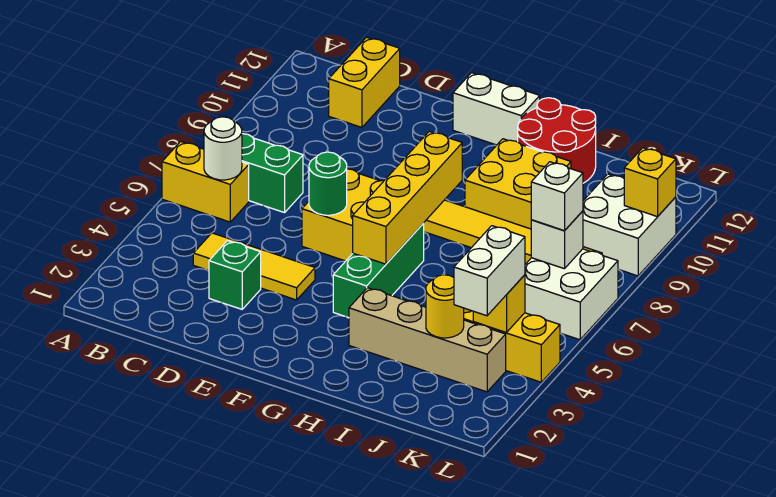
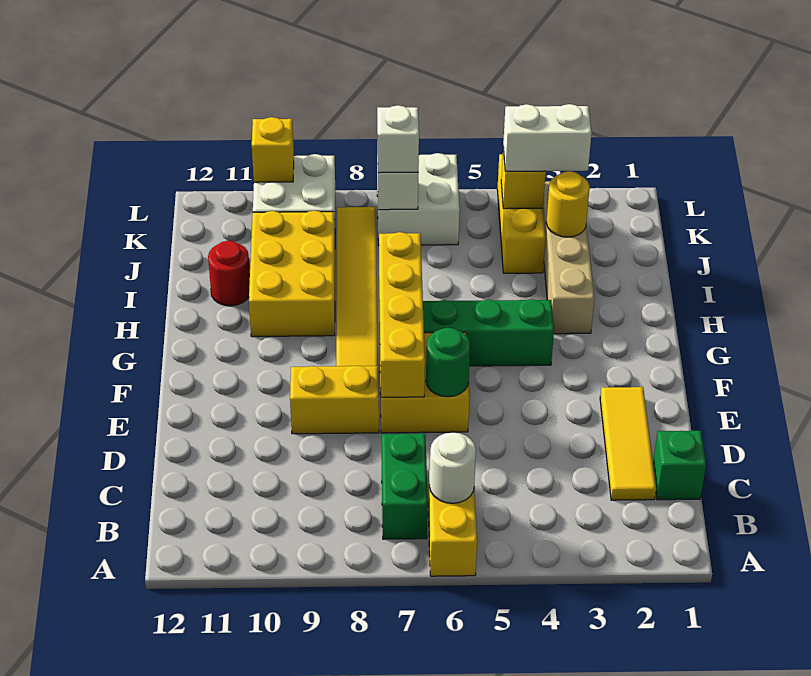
yellow 1x3 tile [193,233,315,300] -> yellow 1x3 tile moved to [600,387,656,500]
yellow 1x2 brick [329,37,400,127] -> yellow 1x2 brick moved to [290,366,379,434]
green 1x1 brick [209,241,261,309] -> green 1x1 brick moved to [653,431,706,500]
white 1x2 brick [453,73,540,145] -> none
yellow 1x4 brick [353,131,462,264] -> yellow 1x4 brick turned to [379,232,425,397]
yellow 2x2 brick [465,139,571,229] -> yellow 2x3 brick [249,211,335,337]
red 2x2 round brick [518,98,596,183] -> red 1x1 round brick [208,241,250,306]

